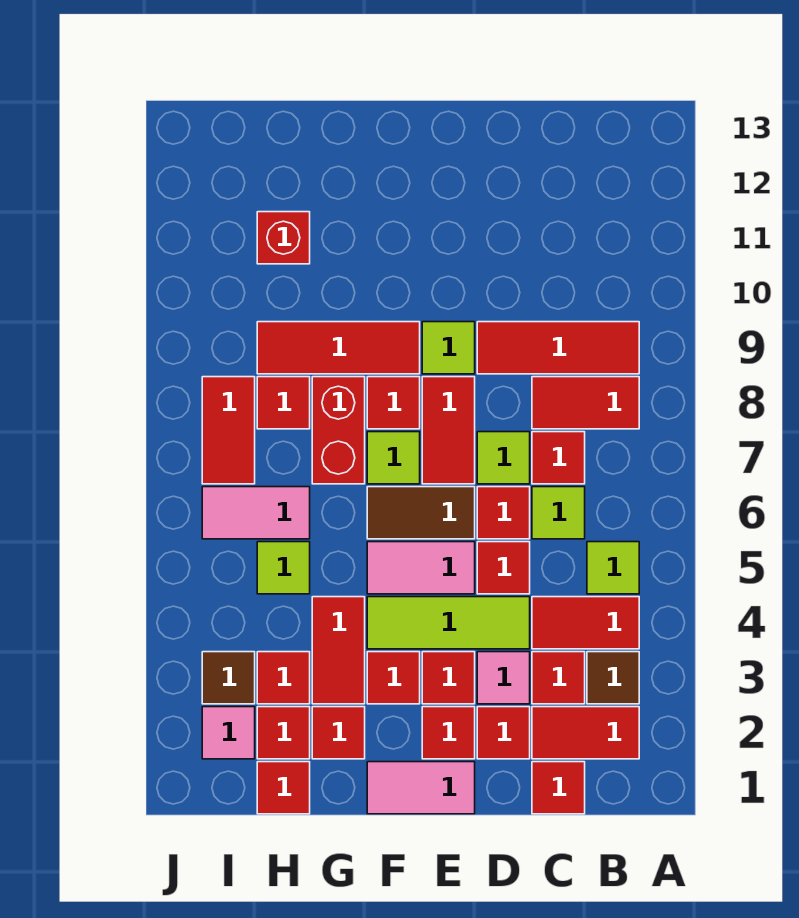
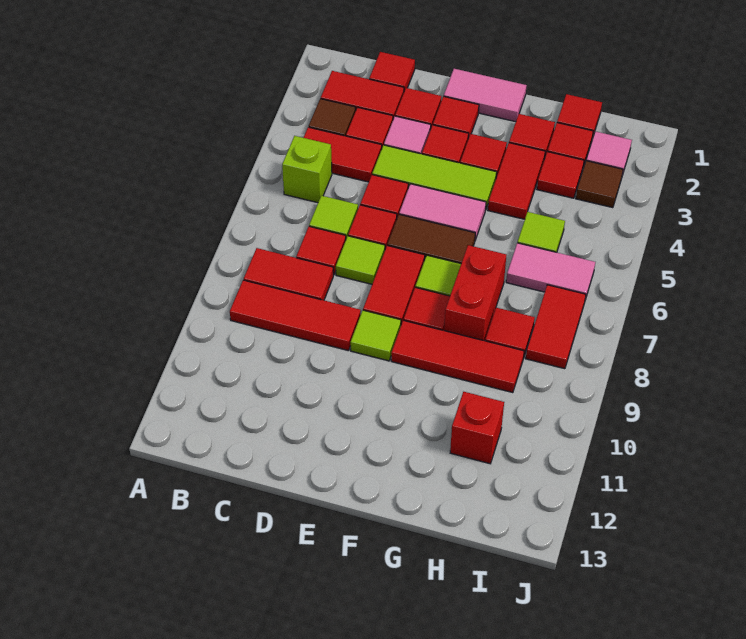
lime 1x1 tile [587,542,639,594] -> lime 1x1 brick [282,136,332,203]

